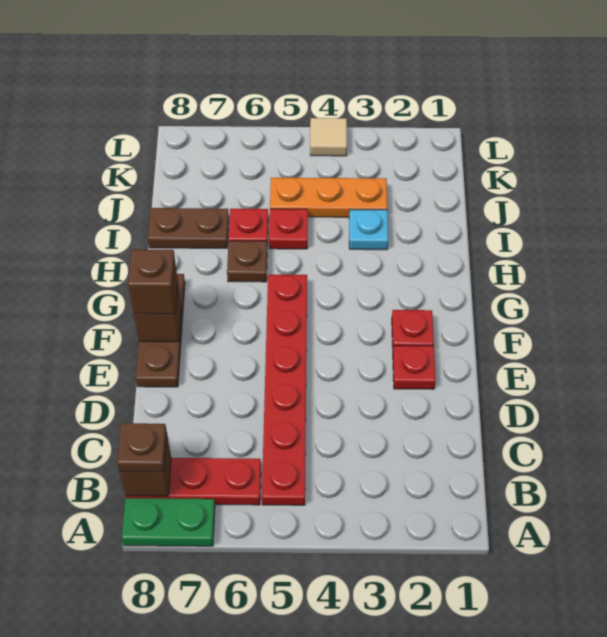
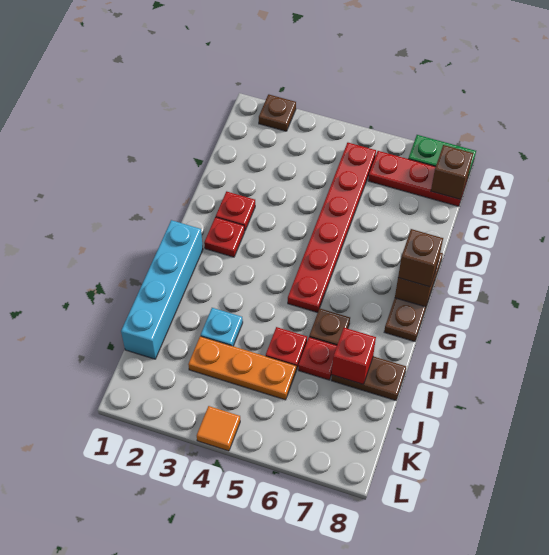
brown 1x1 plate [117,423,167,472] -> brown 1x1 plate moved to [259,94,296,131]
none -> cyan 1x4 brick [121,220,203,359]
none -> red 1x1 brick [332,328,376,384]
tan 1x1 tile [310,118,347,156] -> orange 1x1 tile [197,406,240,451]

